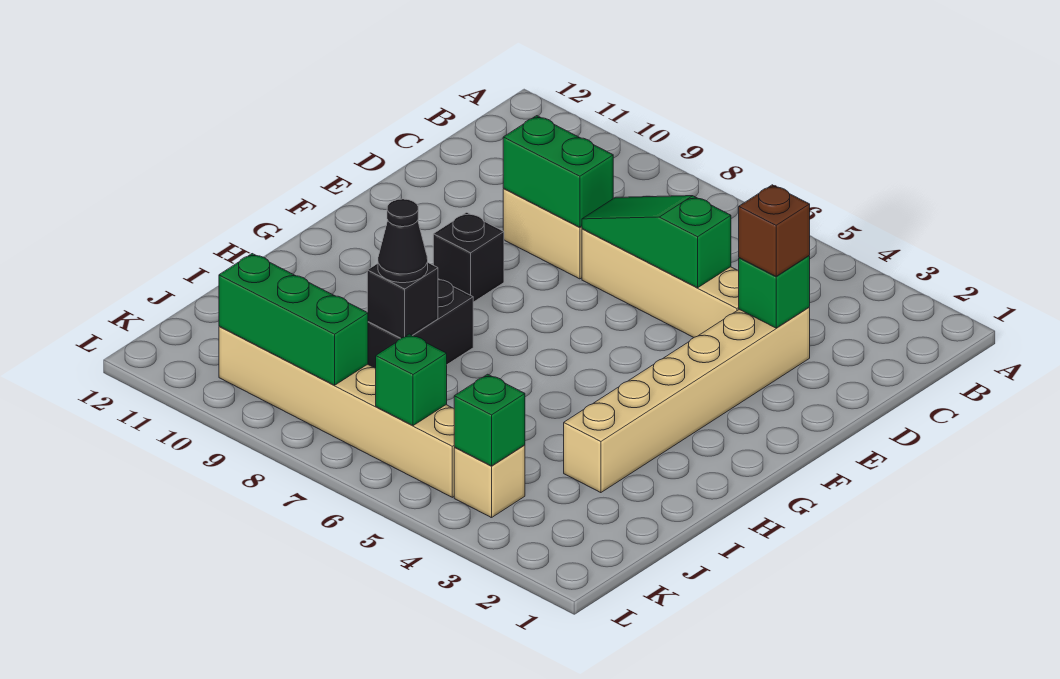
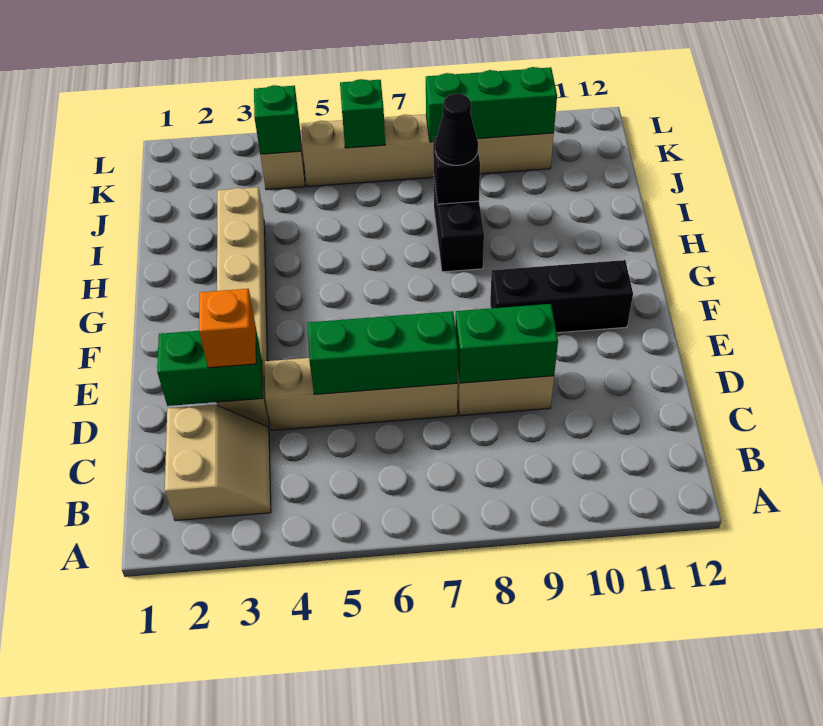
none -> tan 2x2 slope [165,405,271,521]
green 1x1 brick [739,256,810,328] -> green 1x2 brick [157,331,263,406]
brown 1x1 brick [739,185,810,276] -> orange 1x1 brick [199,289,256,368]
green 1x3 slope [582,196,731,288] -> green 1x3 brick [308,311,458,395]
black 1x1 brick [433,212,504,302] -> black 1x3 brick [490,260,633,333]

